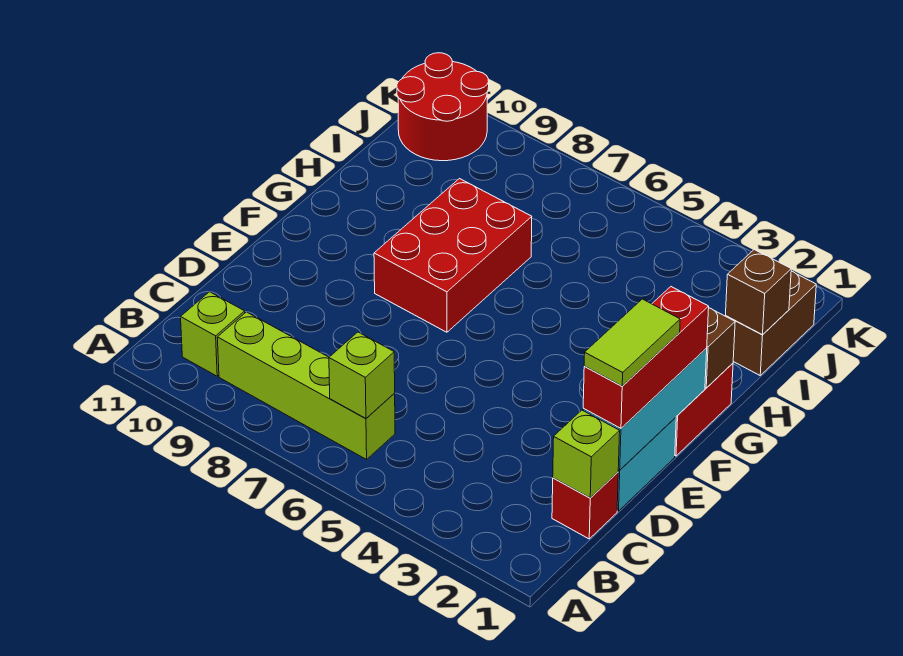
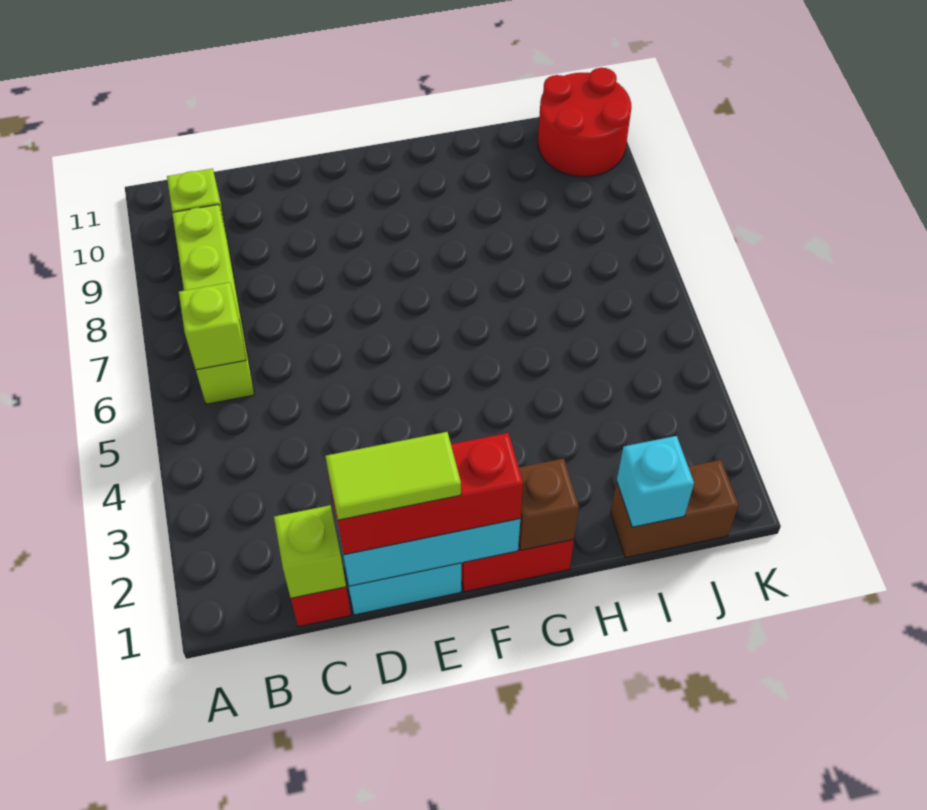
red 2x3 brick [374,179,532,332] -> none
brown 1x1 brick [726,250,791,335] -> cyan 1x1 brick [617,436,694,527]

